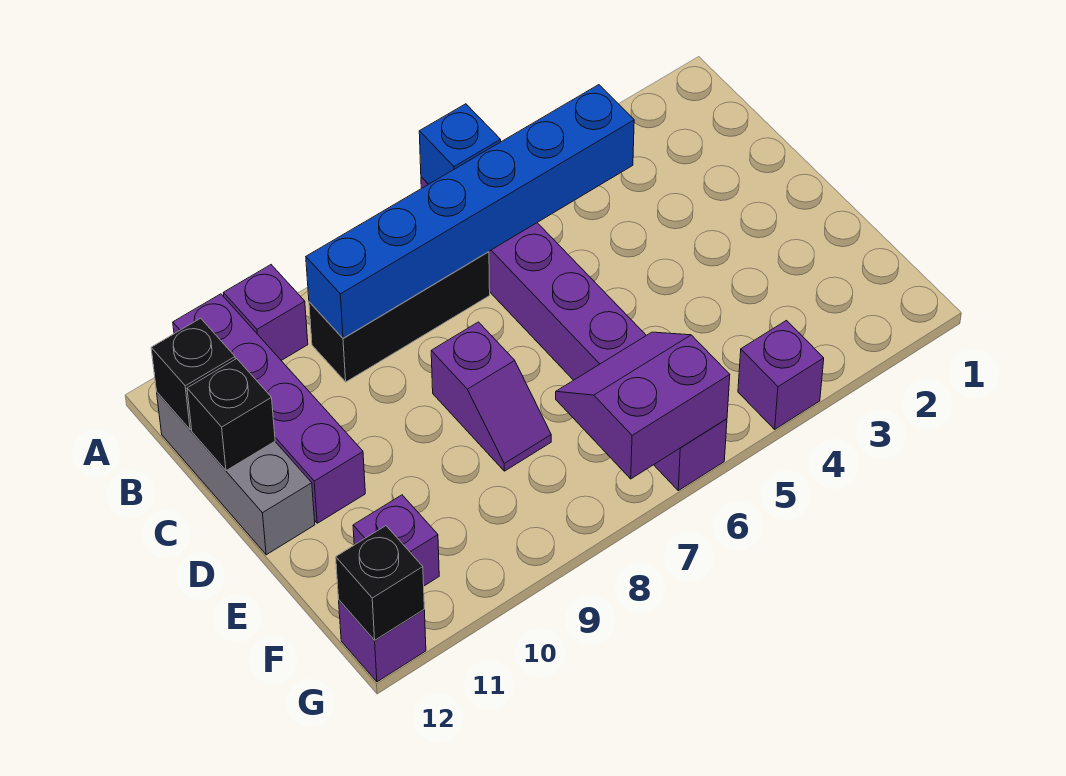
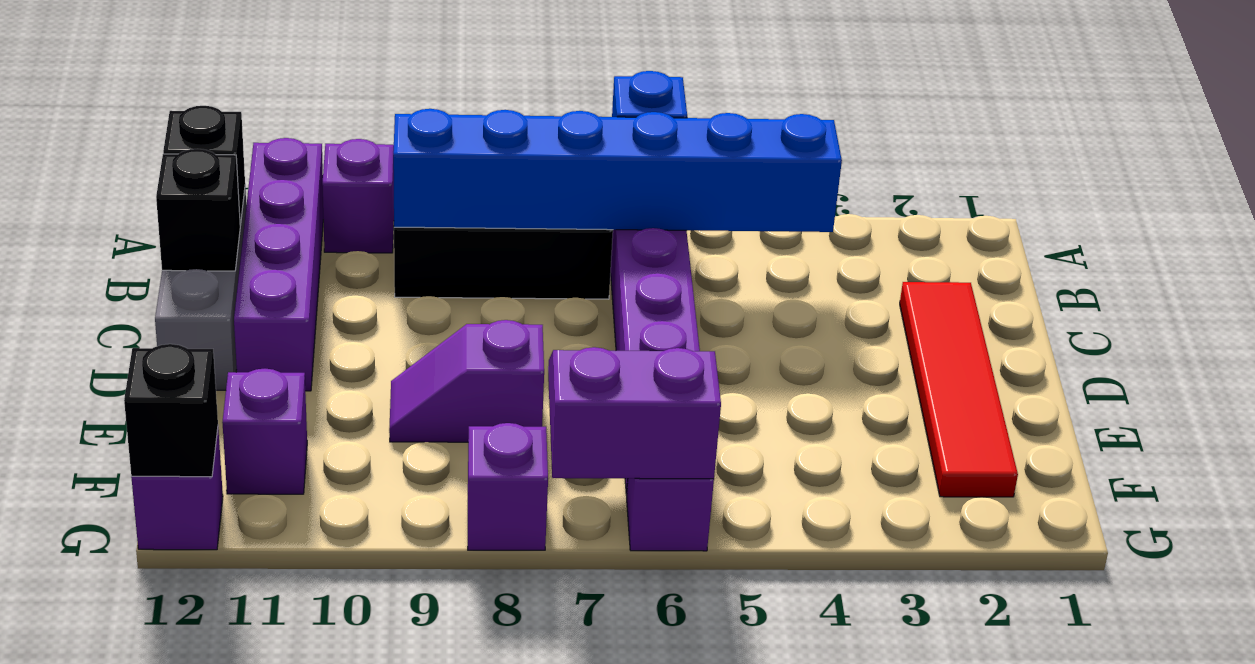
none -> red 1x4 tile [900,282,1018,497]
purple 1x2 slope [431,322,551,471] -> purple 1x2 slope turned to [389,320,544,442]
purple 1x1 brick [738,321,824,429] -> purple 1x1 brick moved to [468,423,548,550]

